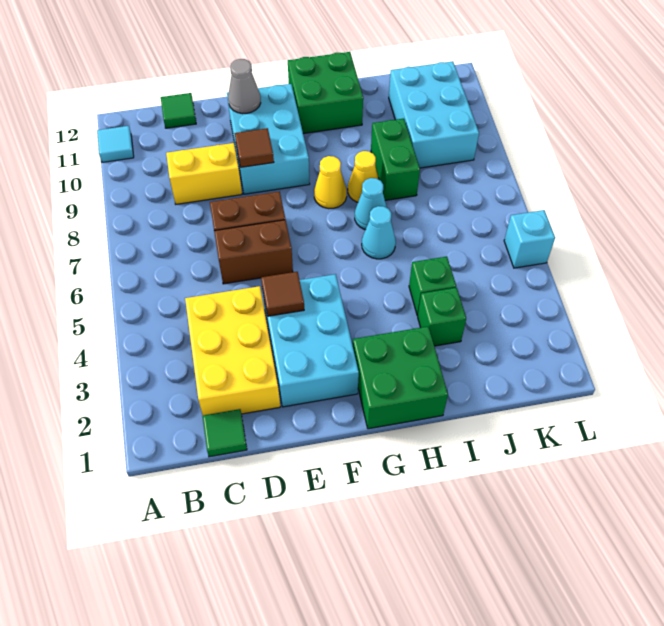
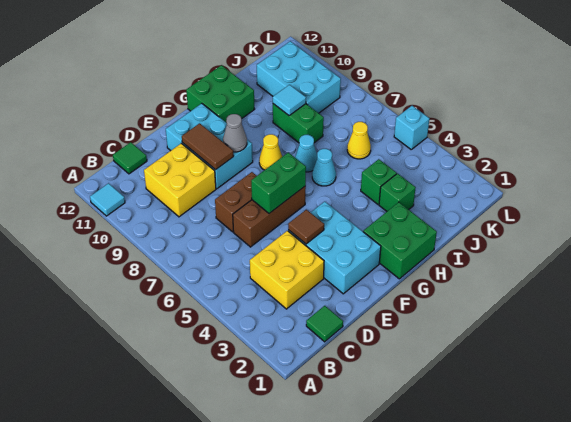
yellow 2x3 brick [185,286,280,415] -> yellow 2x2 brick [250,231,324,309]
yellow 1x2 brick [166,143,242,204] -> yellow 2x2 brick [144,143,216,217]
brown 1x2 brick [214,220,293,284] -> brown 1x3 brick [233,186,306,247]
none -> green 1x2 brick [251,152,306,213]
brown 1x1 tile [235,128,274,167] -> brown 1x2 tile [182,123,234,170]
grey 1x1 cone [228,59,261,114] -> grey 1x1 cone moved to [223,114,247,152]
yellow 1x1 cone [348,151,379,202] -> yellow 1x1 cone moved to [347,122,371,159]
none -> cyan 1x1 tile [273,85,306,115]

